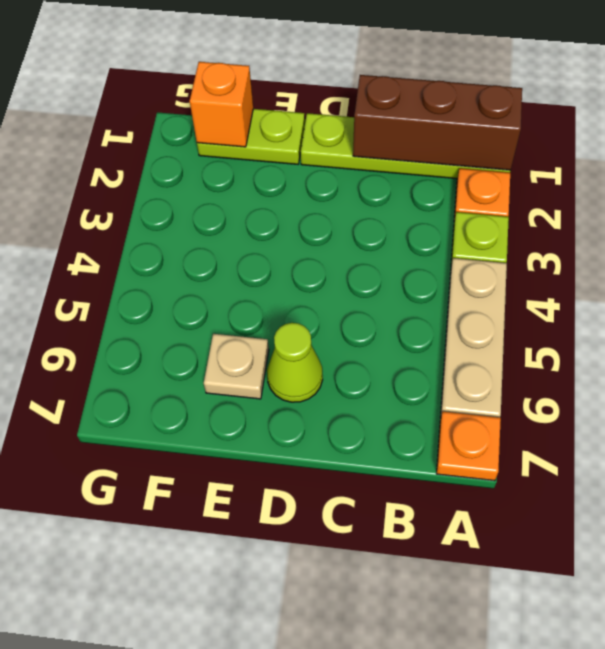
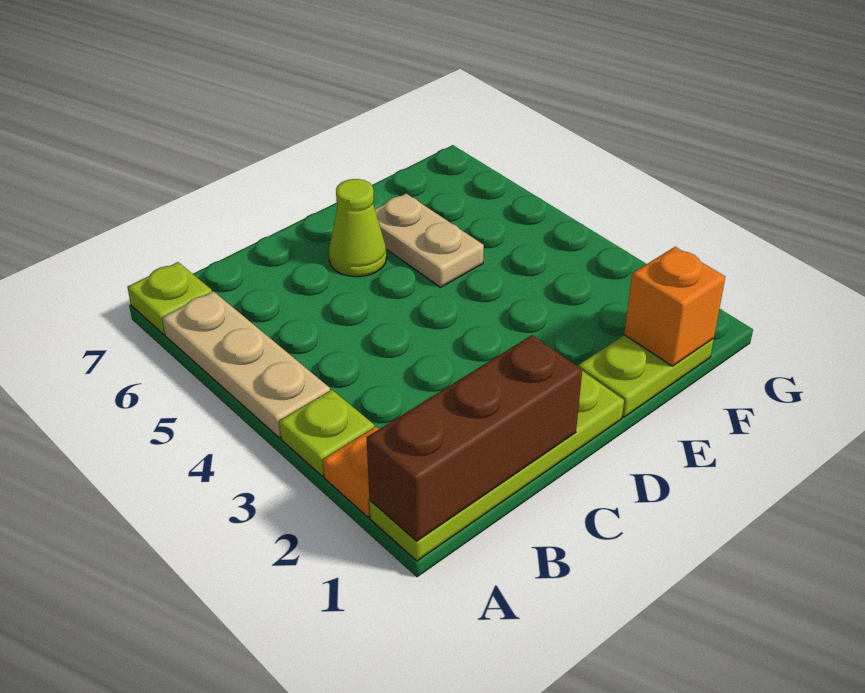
orange 1x1 plate [437,412,501,481] -> lime 1x1 plate [127,262,212,334]
tan 1x1 plate [204,334,269,399] -> tan 1x2 plate [375,194,484,287]

